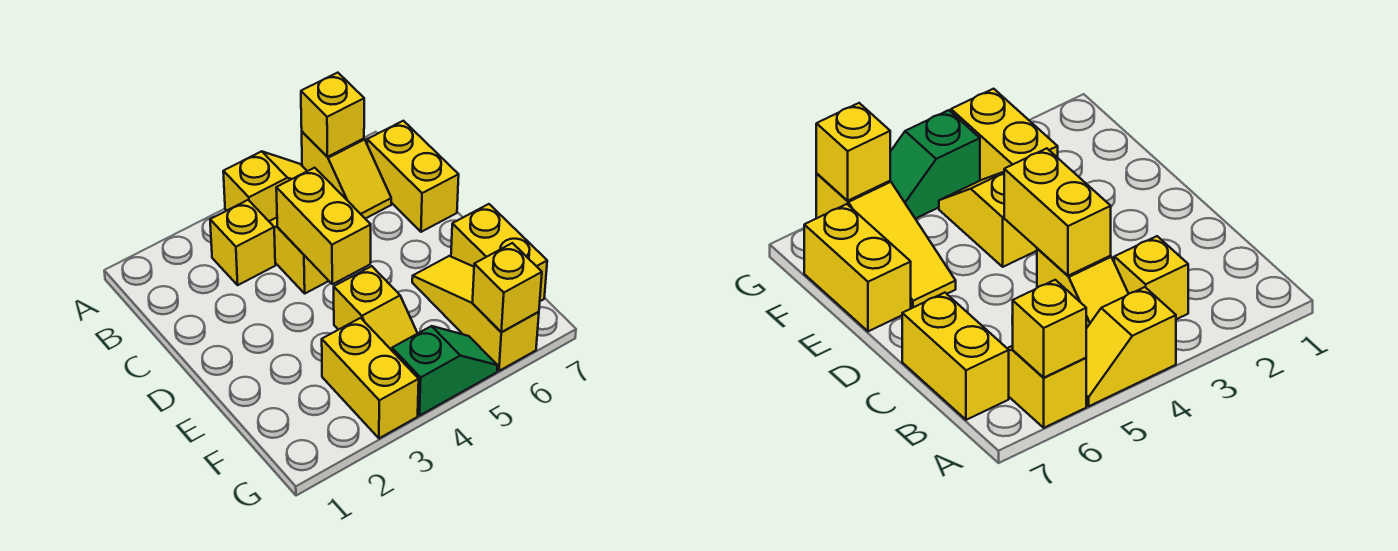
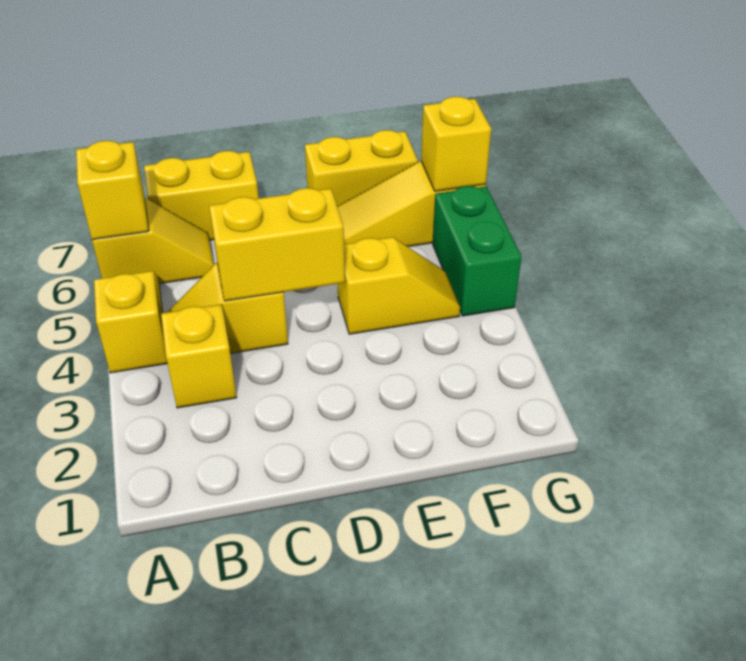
yellow 1x2 brick [322,318,419,438] -> none
green 1x2 slope [392,326,498,415] -> green 1x2 brick [433,186,522,316]

